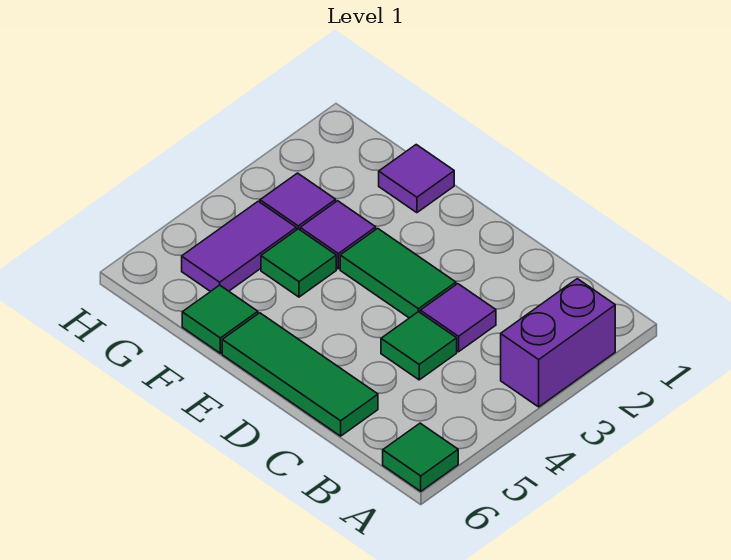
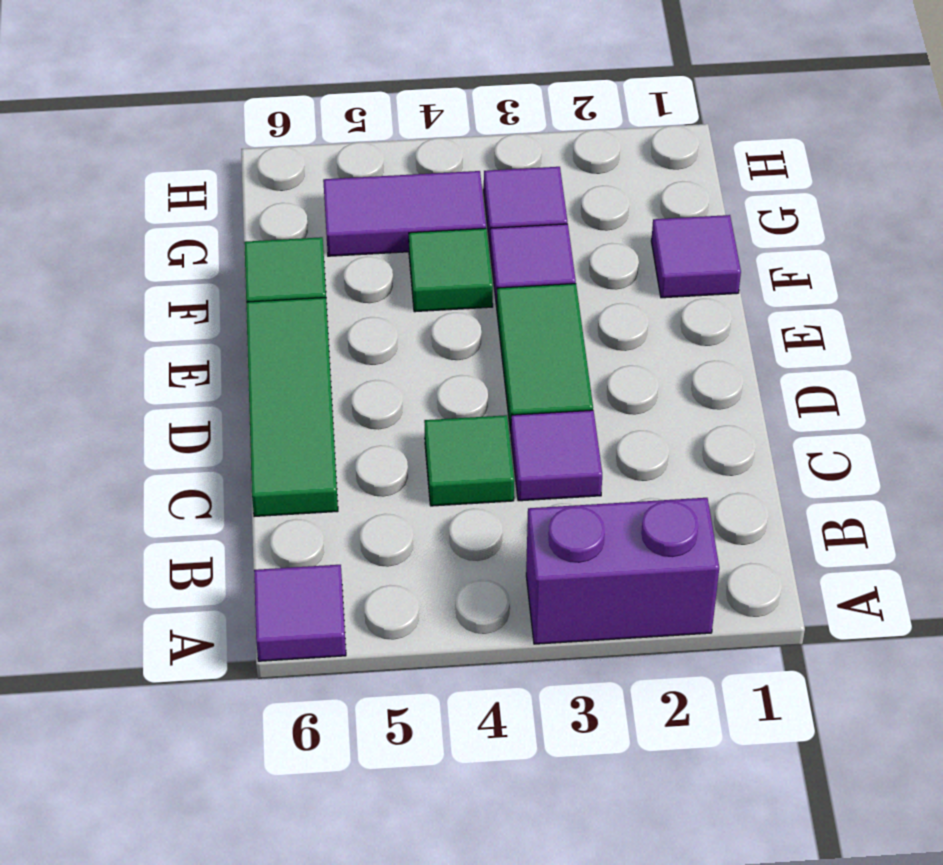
green 1x1 tile [383,423,458,491] -> purple 1x1 tile [254,565,346,661]

